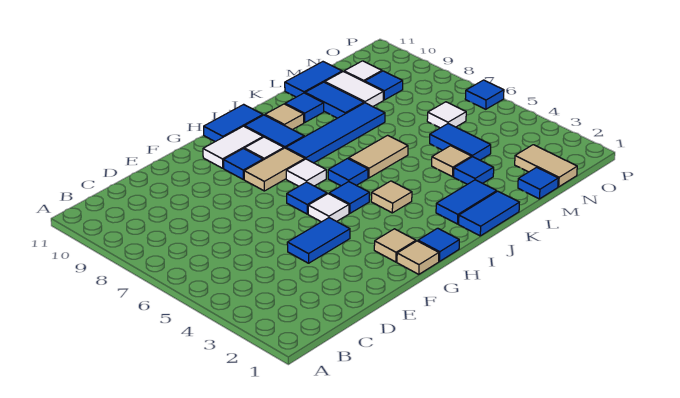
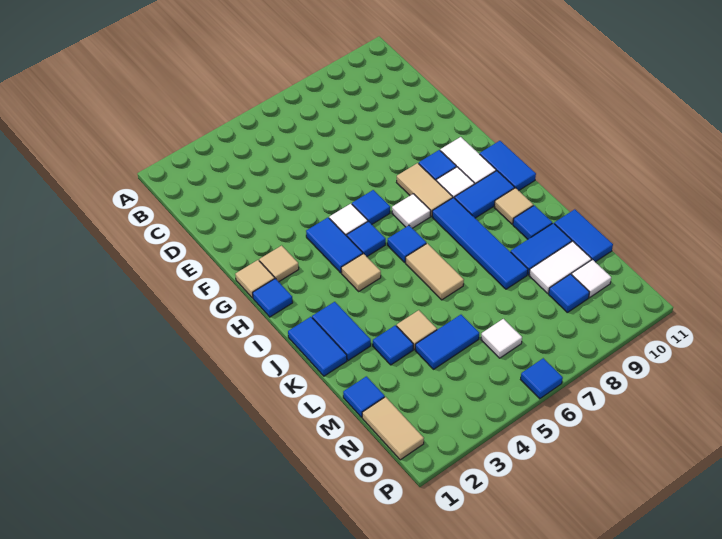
blue 1x2 tile [287,218,350,263] -> blue 1x2 tile moved to [306,218,363,273]
tan 1x2 tile [515,145,577,187] -> tan 1x2 tile turned to [362,397,424,460]

